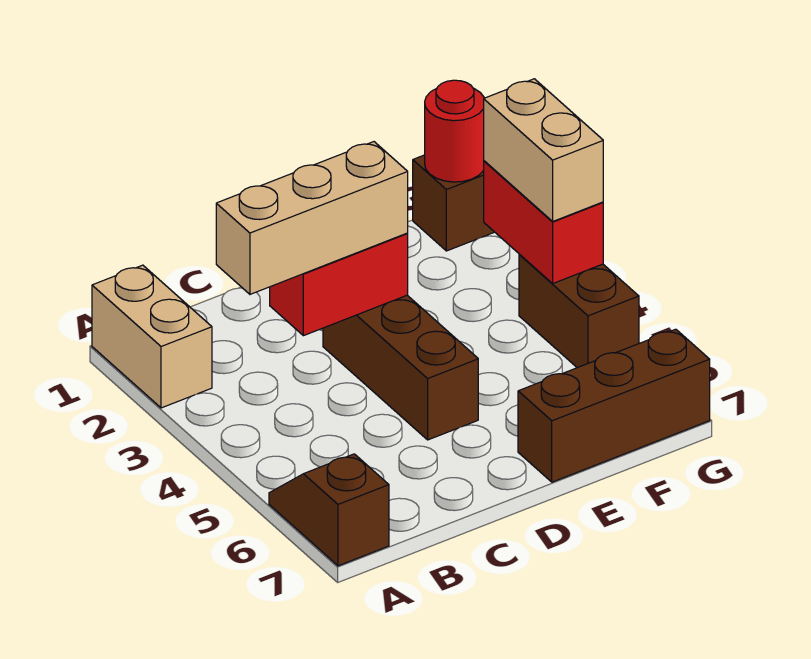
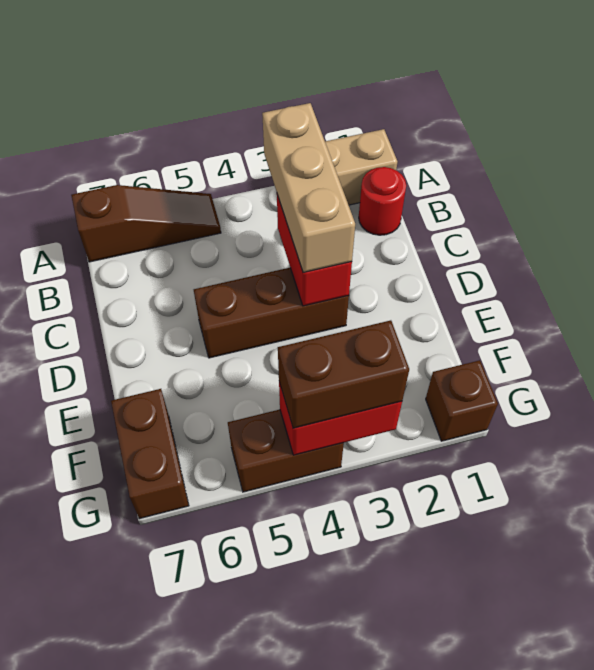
brown 1x2 slope [269,454,389,566] -> brown 1x3 slope [71,185,221,262]
brown 1x3 brick [518,329,710,482] -> brown 1x2 brick [111,389,189,519]
red 1x1 round brick [425,80,484,182] -> red 1x1 round brick moved to [359,167,406,235]
tan 1x2 brick [484,79,603,221] -> brown 1x2 brick [278,320,409,428]

